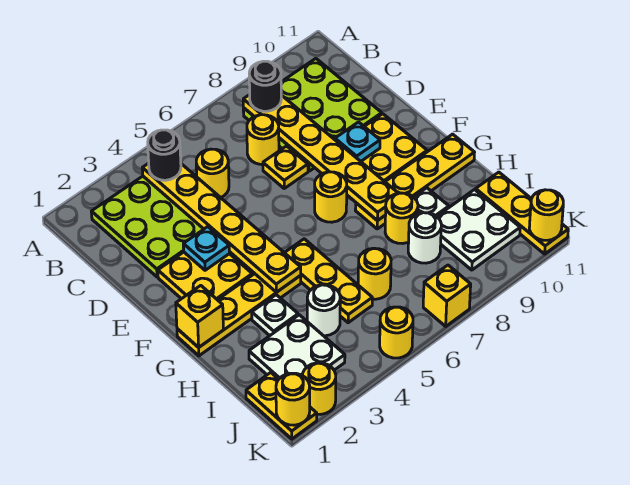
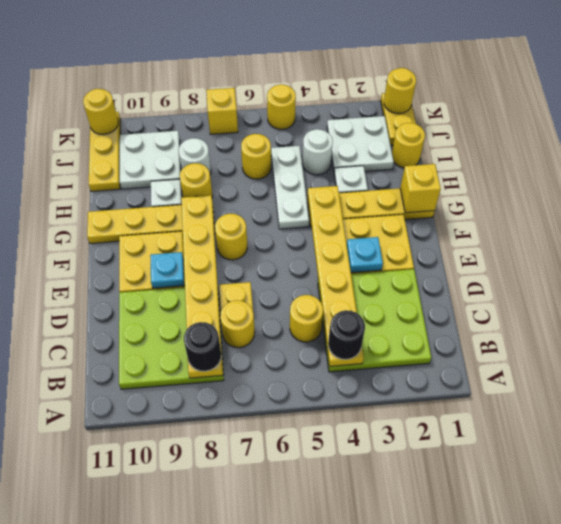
yellow 1x3 plate [285,239,372,323] -> white 1x3 plate [271,146,309,229]
yellow 1x1 round brick [303,363,336,414] -> yellow 1x1 round brick moved to [392,123,425,168]

